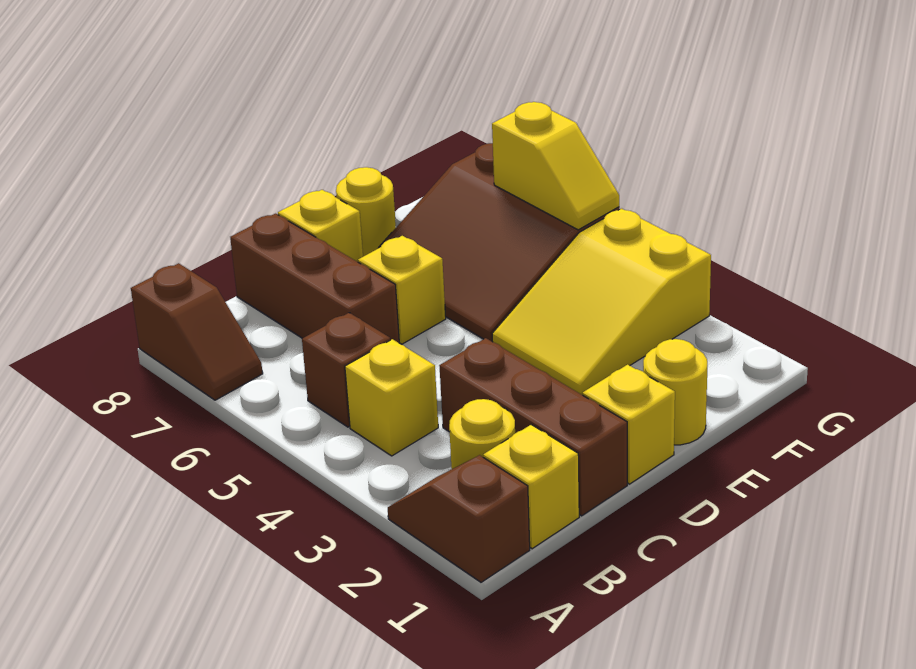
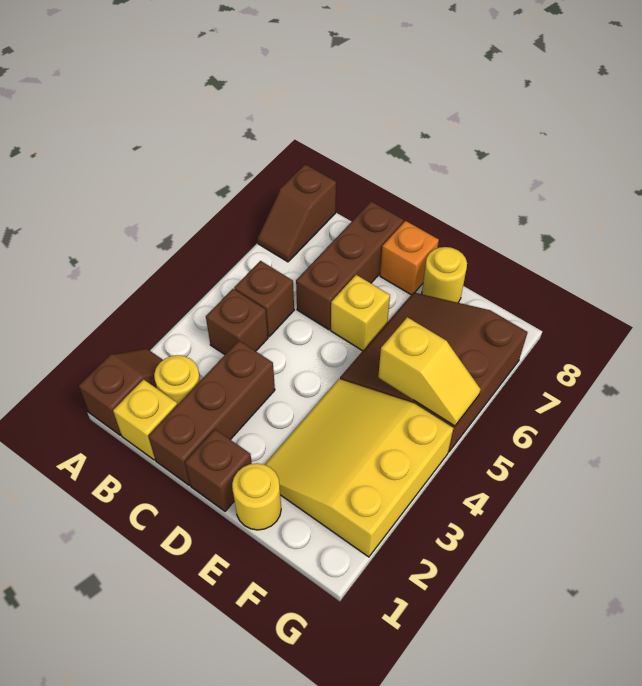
yellow 1x1 brick [345,339,438,456] -> brown 1x1 brick [206,289,268,354]
yellow 1x1 brick [582,365,675,484] -> brown 1x1 brick [185,429,252,511]
yellow 1x1 brick [278,190,363,262] -> orange 1x1 brick [380,221,439,295]
yellow 2x3 slope [492,208,711,395] -> yellow 3x3 slope [264,379,453,557]
yellow 1x2 slope [492,102,619,230] -> yellow 1x2 slope turned to [378,317,481,426]

